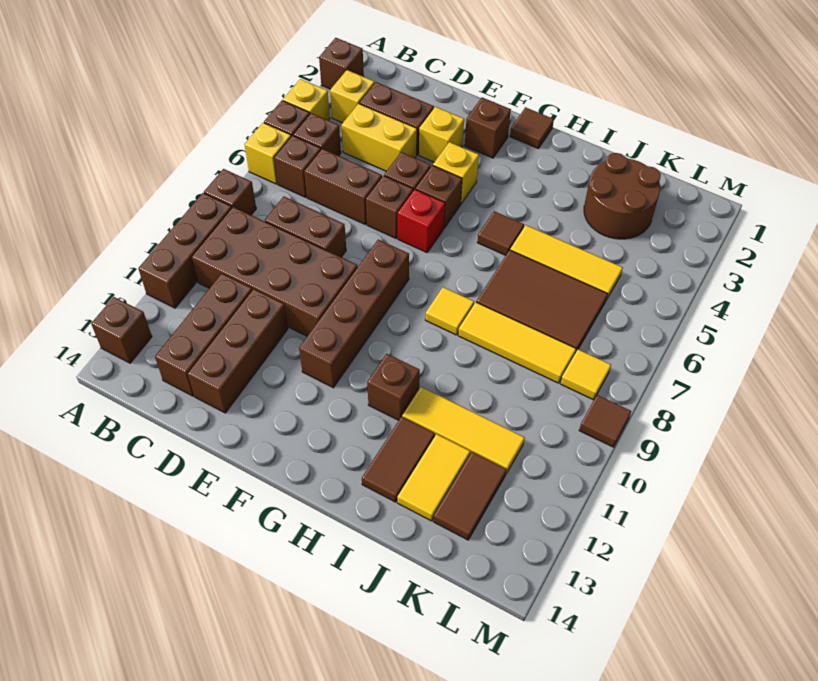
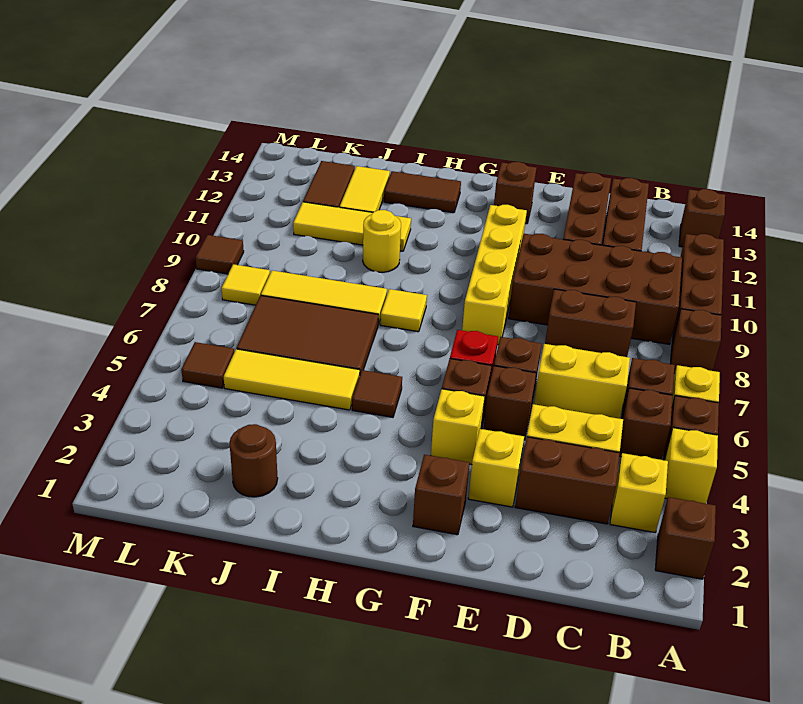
brown 1x2 brick [304,149,382,225] -> yellow 1x2 brick [534,344,630,419]
brown 1x4 brick [299,240,409,388] -> yellow 1x4 brick [462,205,527,345]
brown 1x1 tile [510,107,554,149] -> brown 1x1 tile moved to [181,342,234,388]
brown 1x1 brick [367,354,420,420] -> brown 1x1 brick moved to [494,162,536,224]
none -> yellow 1x1 round brick [363,210,401,272]
brown 1x2 tile [362,417,435,502] -> brown 1x2 tile turned to [384,171,461,213]
brown 2x2 round brick [584,153,661,239] -> brown 1x1 round brick [230,424,278,497]

